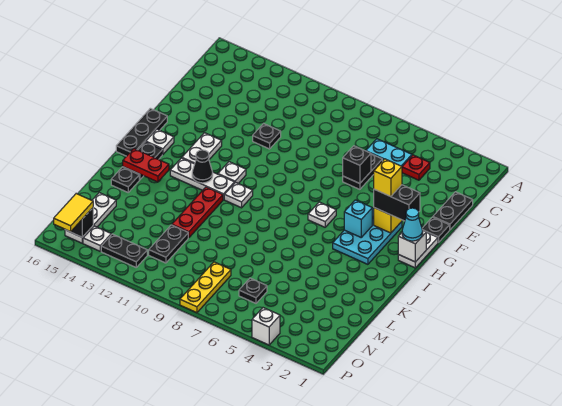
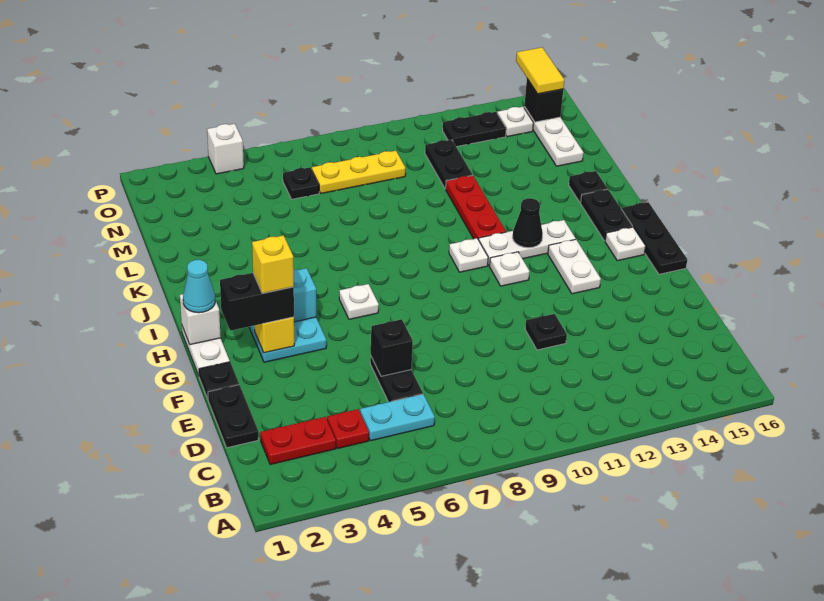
red 1x2 plate [123,149,169,182] -> red 1x2 plate moved to [260,417,336,465]
yellow 1x3 plate [180,262,231,313] -> yellow 1x3 plate turned to [312,151,405,193]

